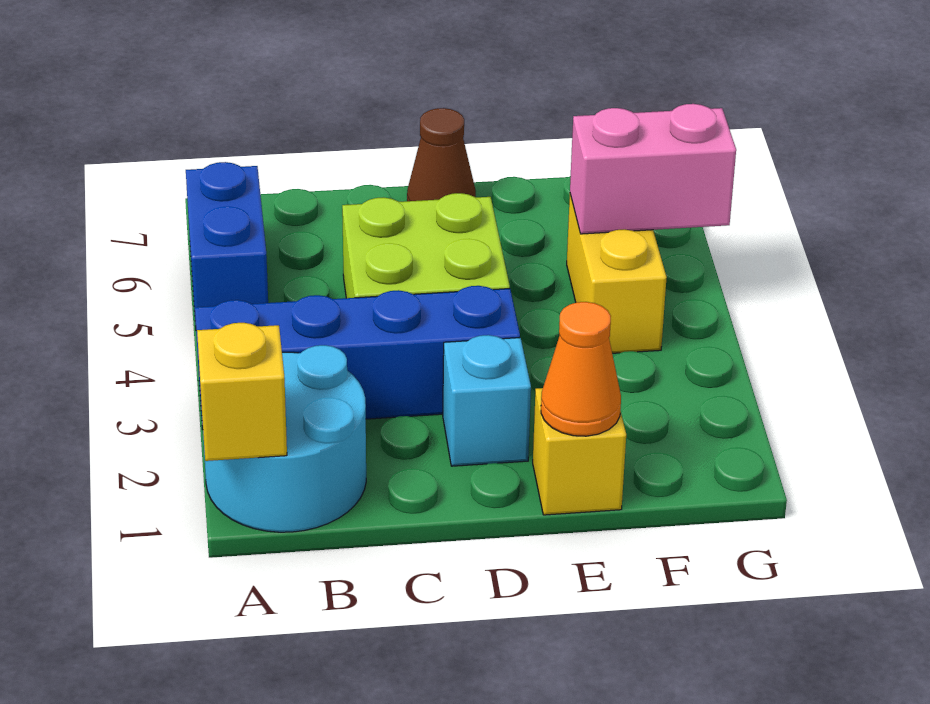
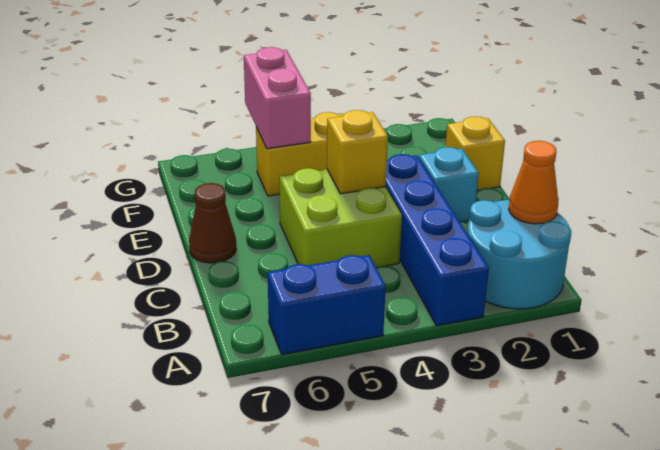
yellow 1x1 brick [197,323,287,461] -> yellow 1x1 brick moved to [327,110,388,194]
orange 1x1 cone [541,302,621,436] -> orange 1x1 cone moved to [509,141,558,224]

